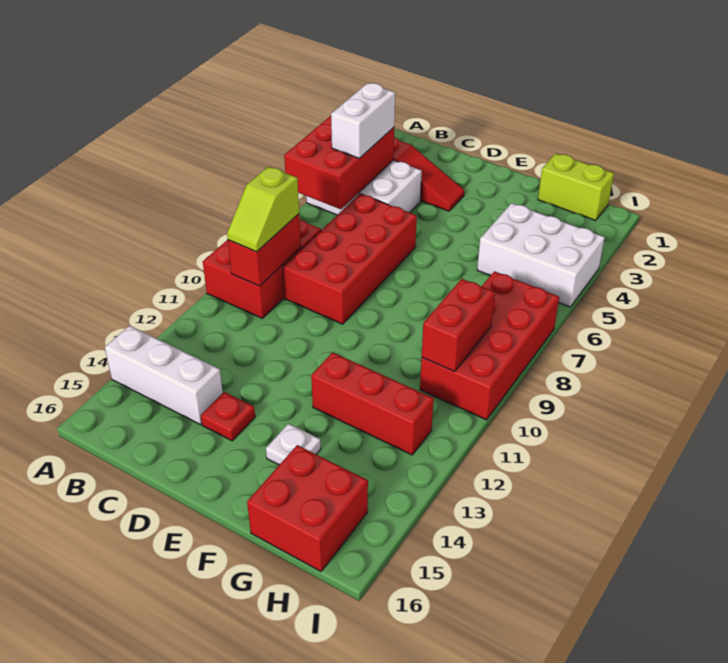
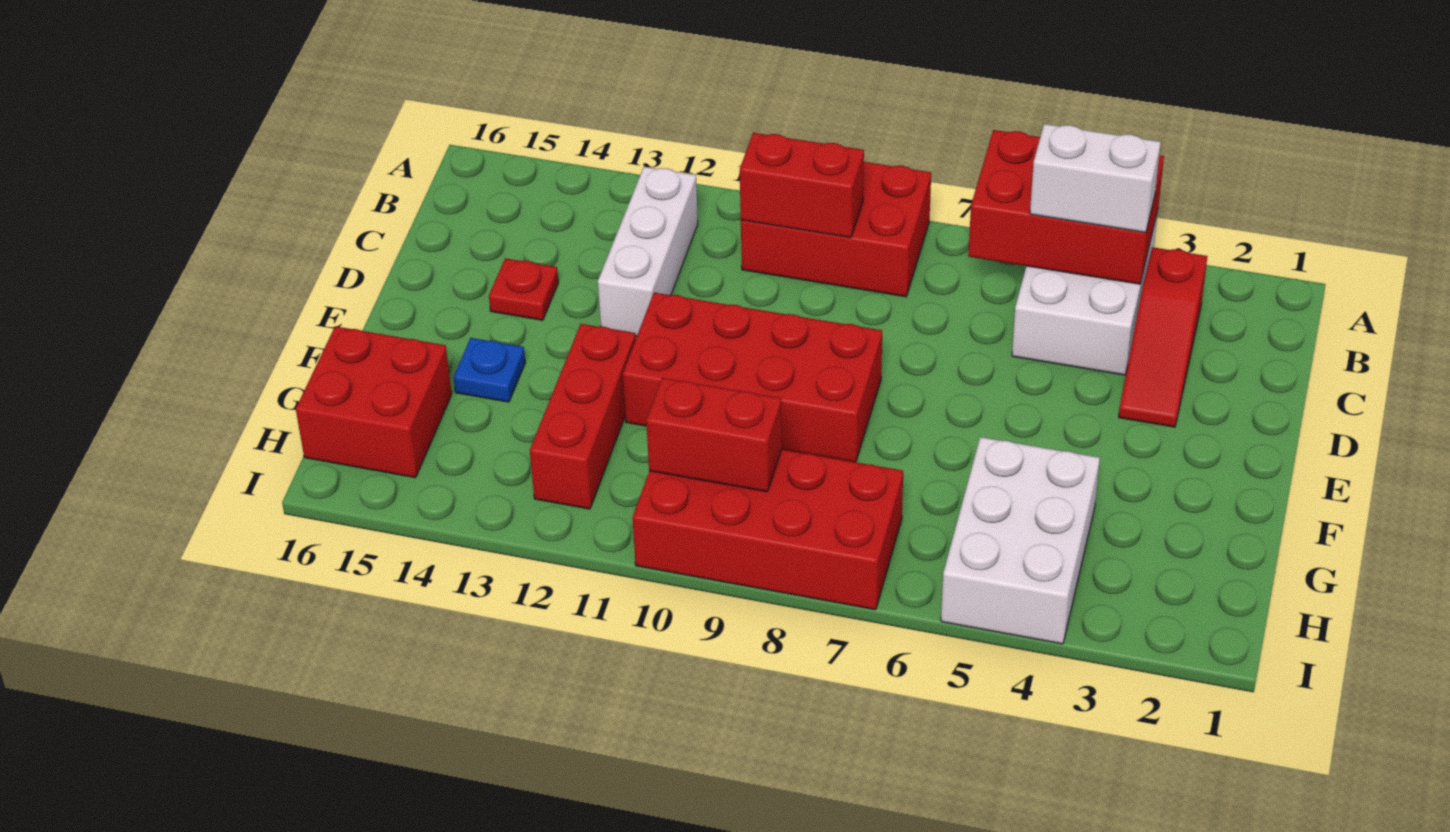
white 1x3 brick [105,326,223,425] -> white 1x3 brick moved to [598,167,698,336]
lime 1x2 slope [227,167,299,252] -> none
red 2x4 brick [283,194,417,324] -> red 2x4 brick moved to [623,293,882,462]
white 1x1 plate [266,424,321,465] -> blue 1x1 plate [454,338,525,402]
lime 1x2 brick [538,153,614,220] -> none

